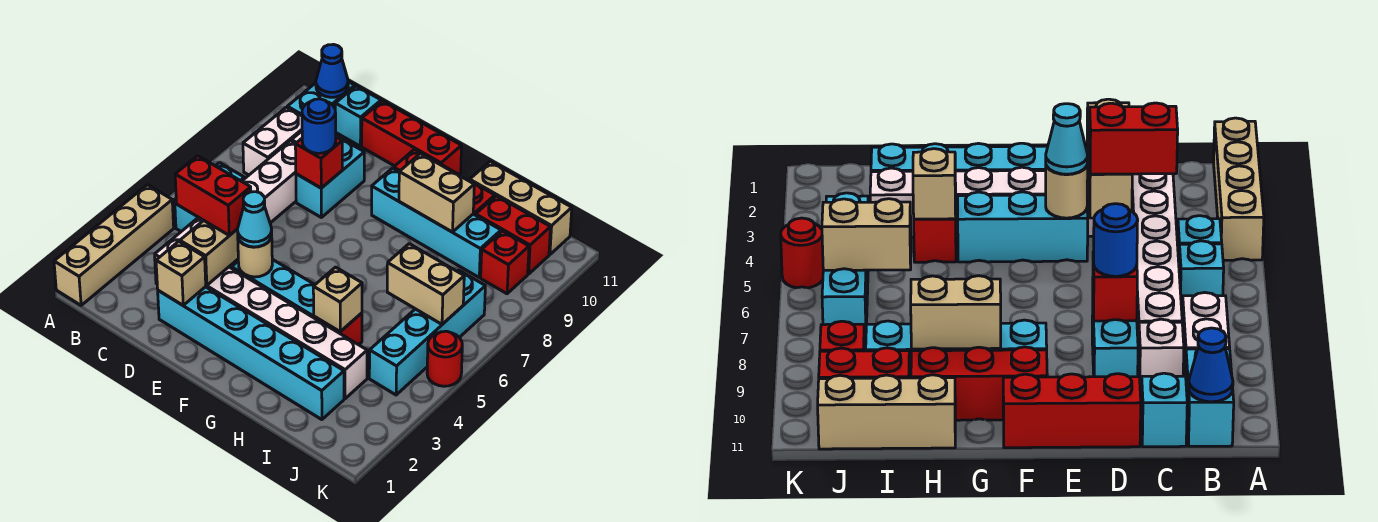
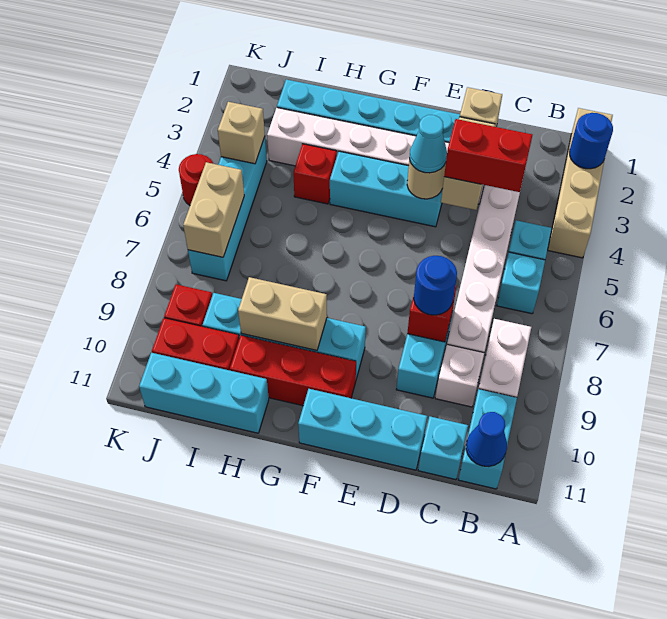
none -> blue 1x1 round brick [570,113,613,169]
red 1x3 brick [362,101,462,175] -> cyan 1x3 brick [298,389,427,470]
tan 1x1 brick [313,267,362,332] -> tan 1x1 brick moved to [218,102,265,164]
tan 1x3 brick [470,162,572,255] -> cyan 1x3 brick [139,353,269,433]
tan 1x2 brick [387,244,464,324] -> tan 1x2 brick turned to [183,162,244,257]

